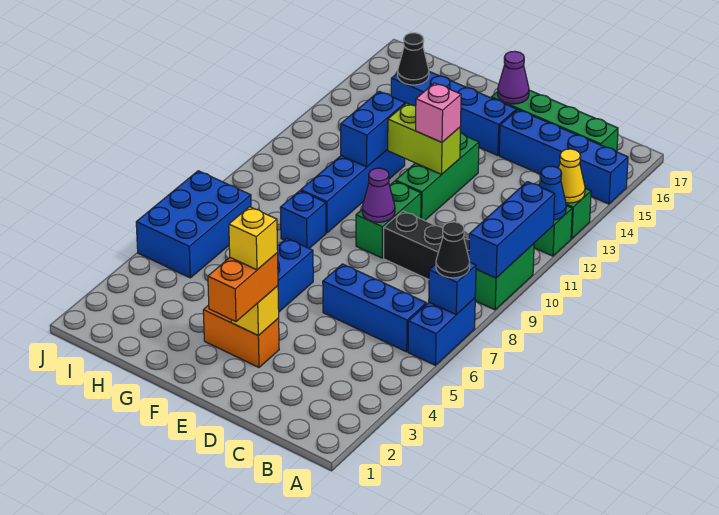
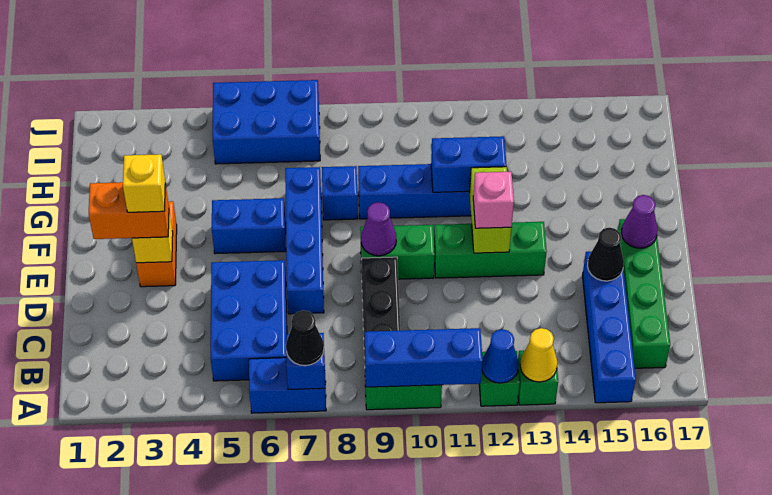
blue 1x3 brick [323,264,426,352] -> blue 2x3 brick [210,260,287,381]
blue 1x4 brick [391,72,517,156] -> blue 1x4 brick moved to [285,167,324,314]
black 1x1 cone [398,33,429,85] -> black 1x1 cone moved to [587,228,624,281]

